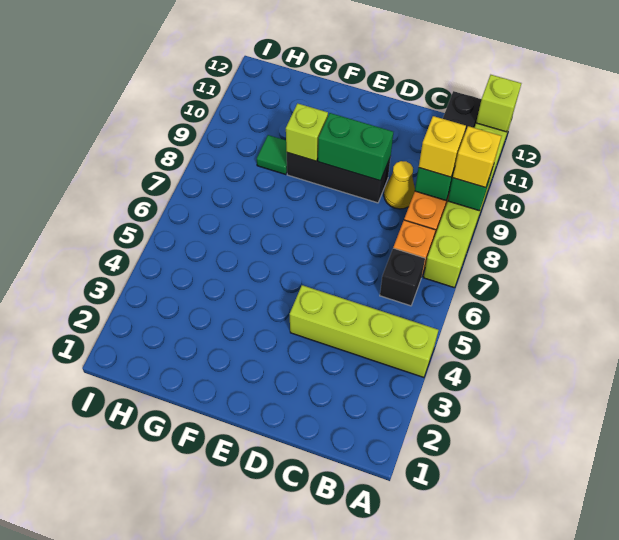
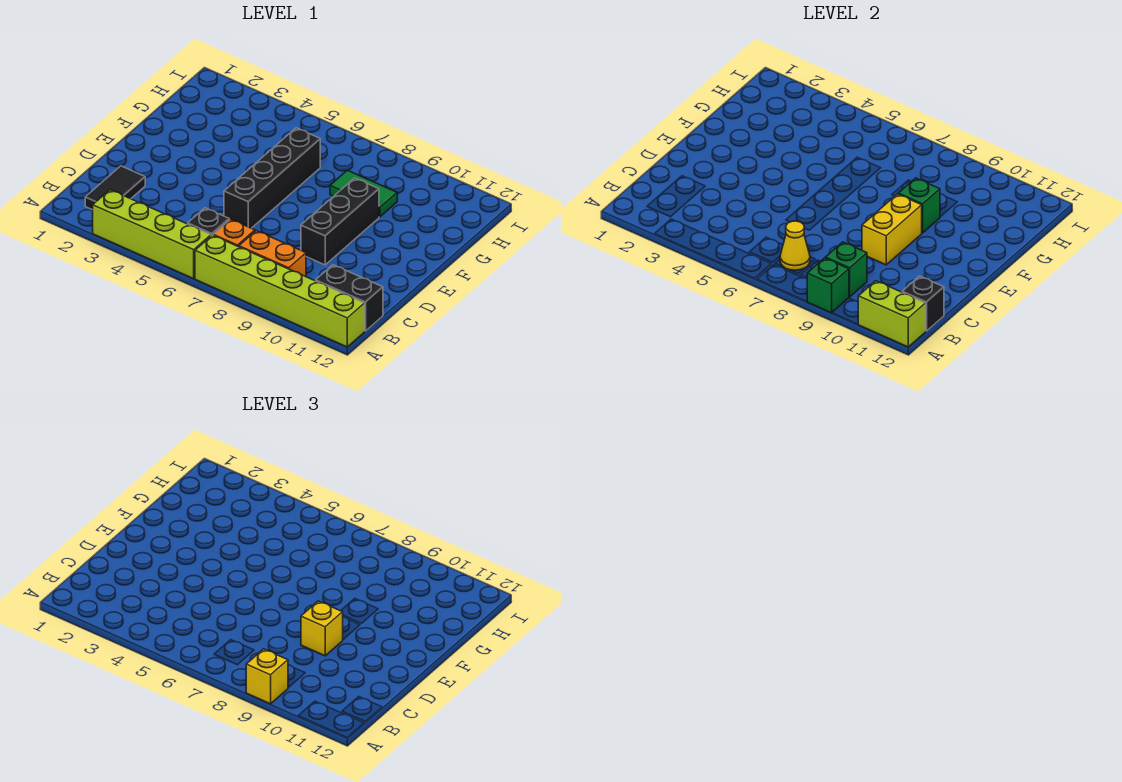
lime 1x4 brick [290,285,438,378] -> lime 1x4 brick turned to [93,190,211,279]
lime 1x1 brick [476,75,521,132] -> lime 1x2 brick [858,281,926,347]
none -> black 1x2 tile [85,166,145,210]
yellow 1x1 brick [419,116,466,177] -> yellow 1x1 brick moved to [301,601,343,656]
none -> black 1x1 brick [902,276,944,331]
yellow 1x1 cone [384,161,415,209] -> yellow 1x1 cone moved to [780,221,810,270]
none -> black 1x4 brick [224,128,320,228]
green 1x2 brick [318,113,393,181] -> yellow 1x2 brick [862,194,922,265]
lime 1x1 brick [286,103,328,161] -> green 1x1 brick [898,178,940,233]
green 1x1 tile [257,135,287,174] -> green 1x2 tile [330,170,397,217]

